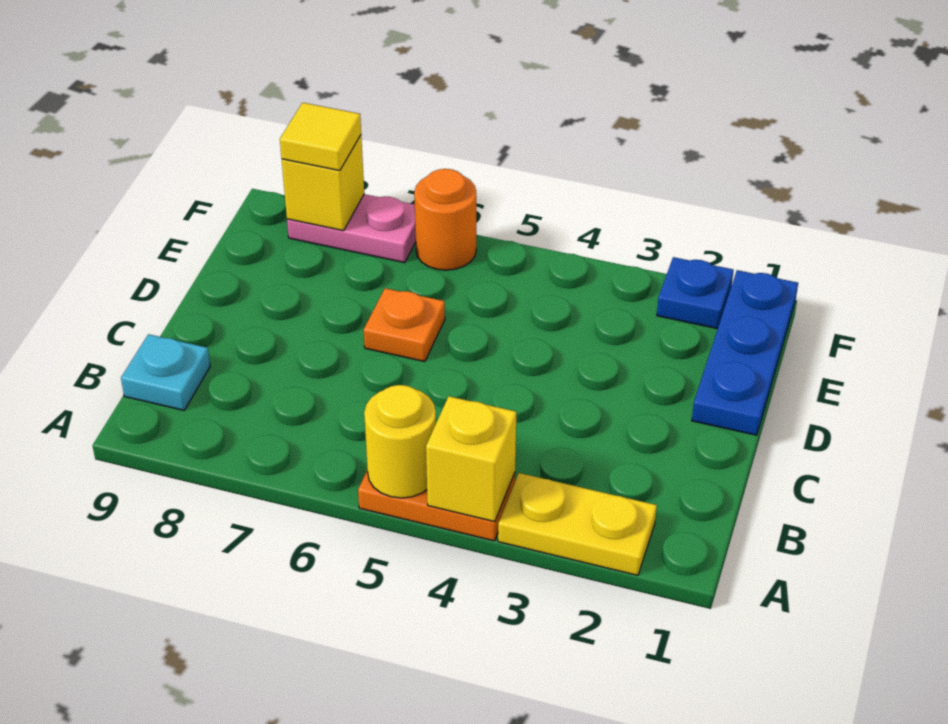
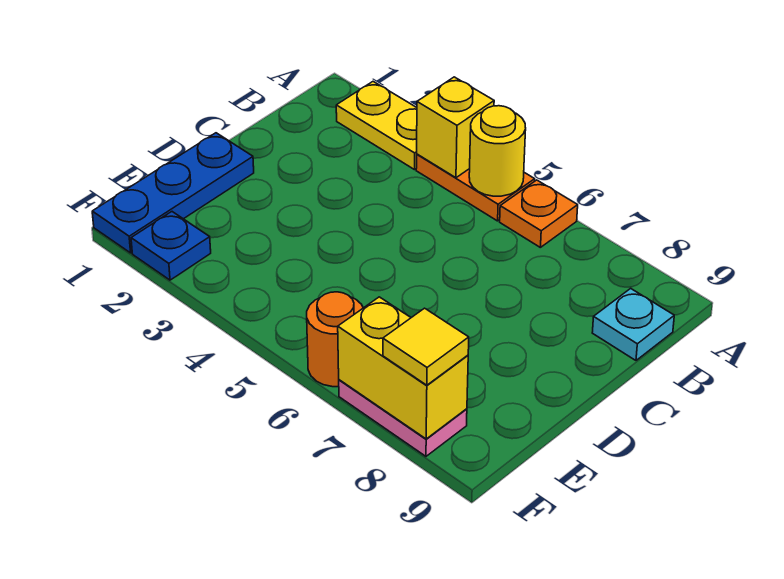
orange 1x1 plate [364,288,445,362] -> orange 1x1 plate moved to [500,180,578,247]
yellow 1x1 brick [282,135,364,231] -> yellow 1x2 brick [338,297,468,439]

